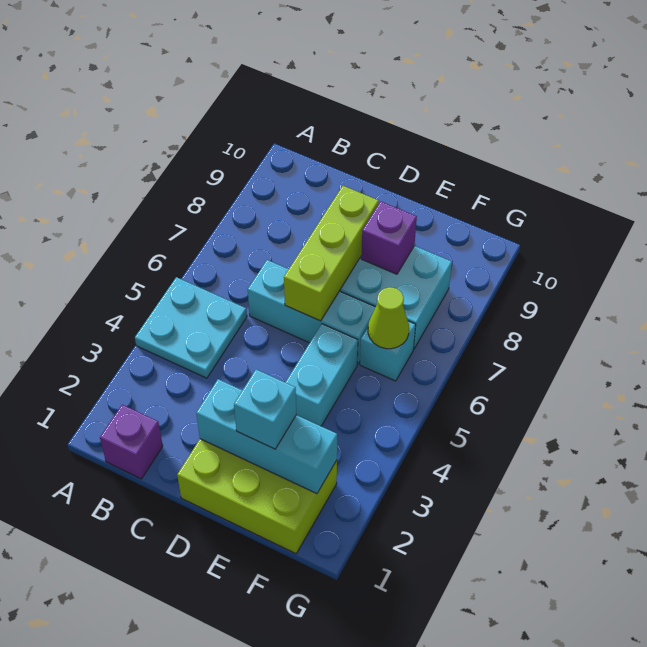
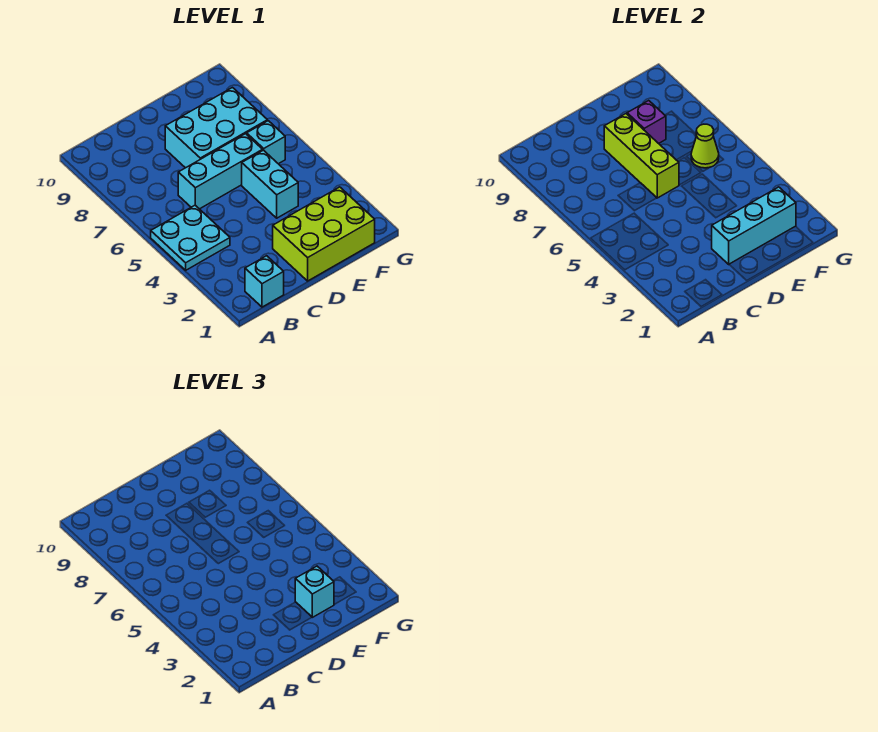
purple 1x1 brick [100,405,163,479] -> cyan 1x1 brick [245,256,284,307]

